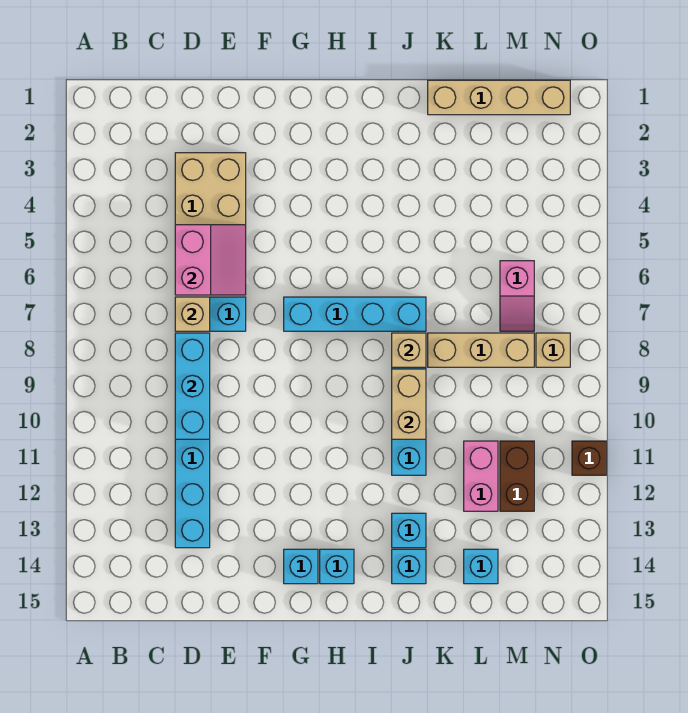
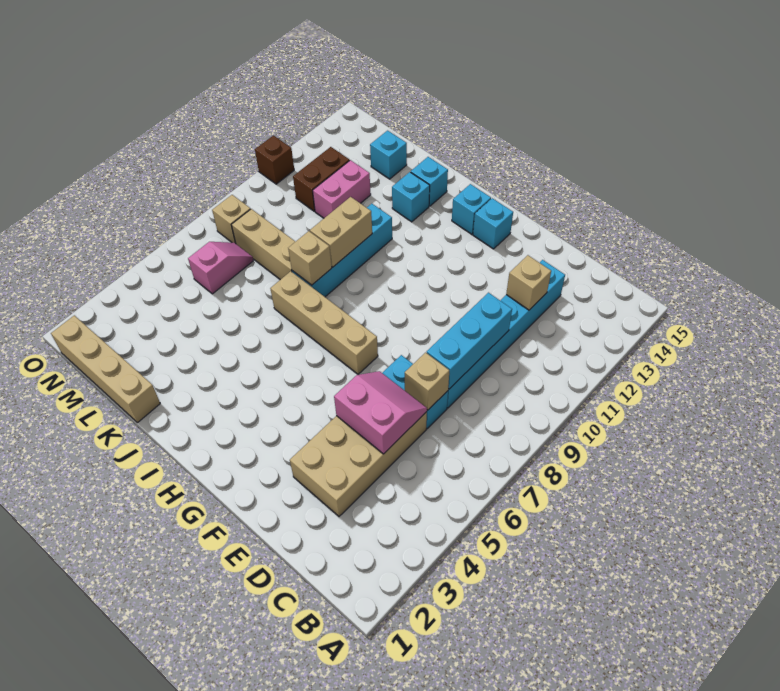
pink 2x2 slope [175,225,246,295] -> pink 2x2 slope turned to [334,371,427,454]
none -> tan 1x1 brick [506,255,551,310]
cyan 1x4 brick [284,297,426,331] -> tan 1x4 brick [270,271,378,374]

